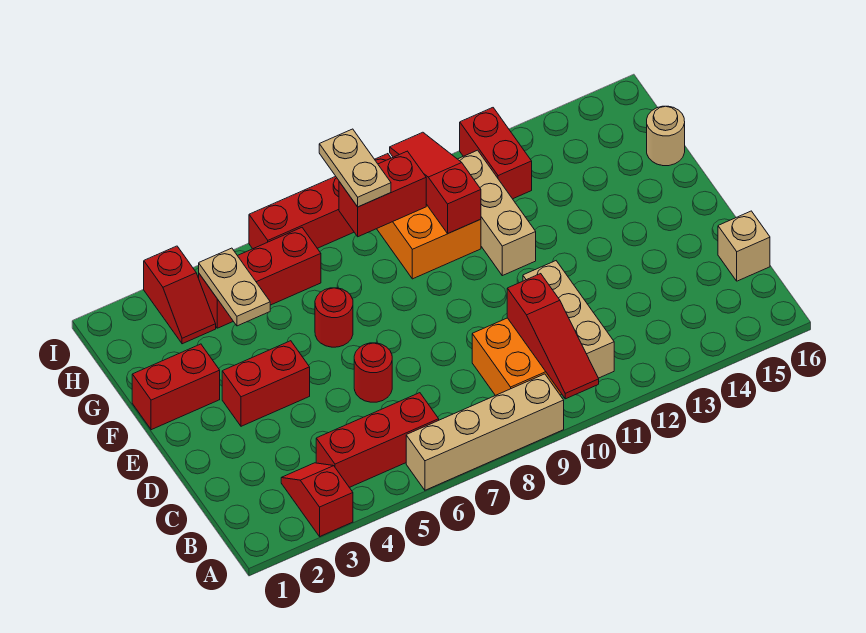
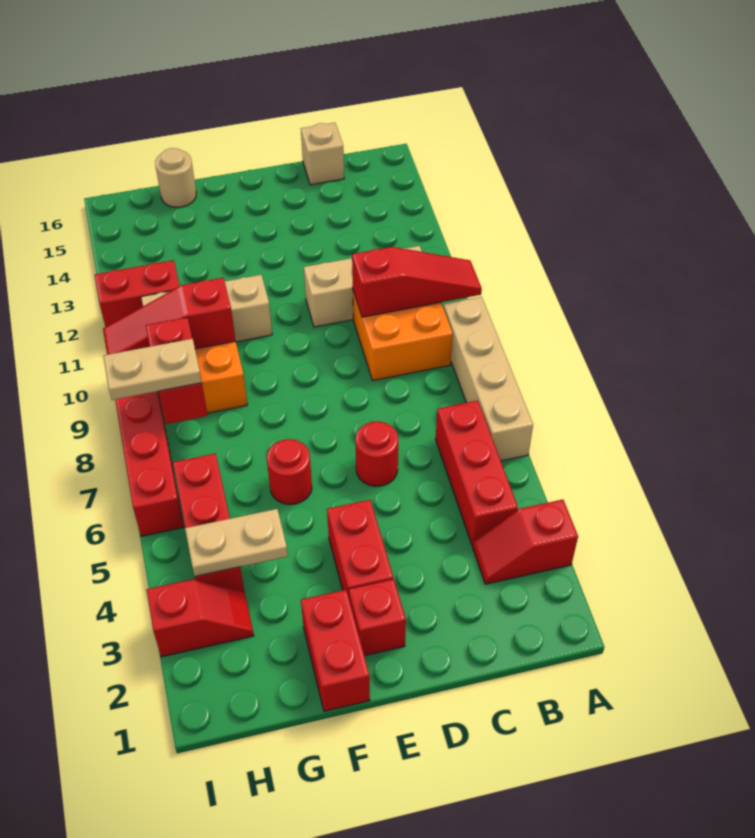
none -> red 1x1 brick [349,579,406,656]

